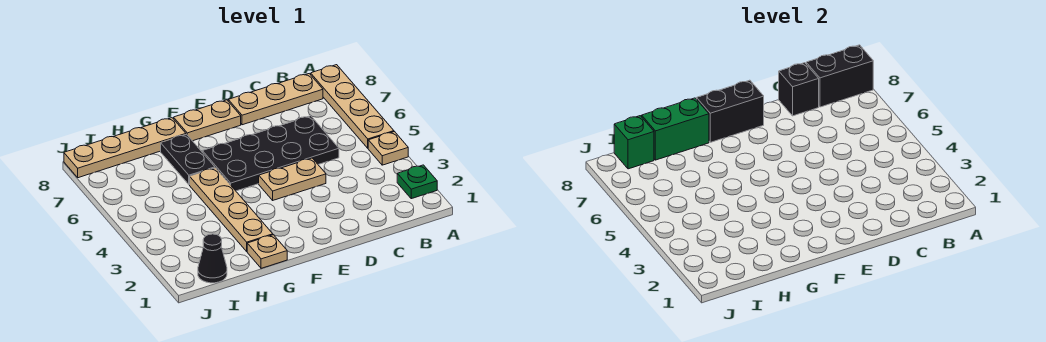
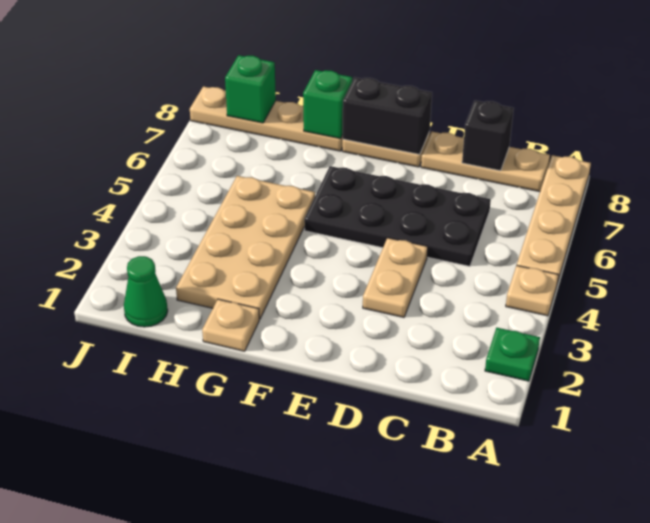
black 1x2 brick [806,45,873,107] -> none
tan 1x2 plate [259,158,326,200] -> tan 1x2 plate turned to [363,238,428,317]
tan 1x4 plate [190,168,273,251] -> tan 2x4 plate [176,176,315,319]
black 1x2 plate [161,134,215,185] -> none
green 1x2 brick [642,98,709,160] -> green 1x1 brick [303,70,352,139]
black 1x1 cone [198,234,227,283] -> green 1x1 cone [124,256,168,327]

